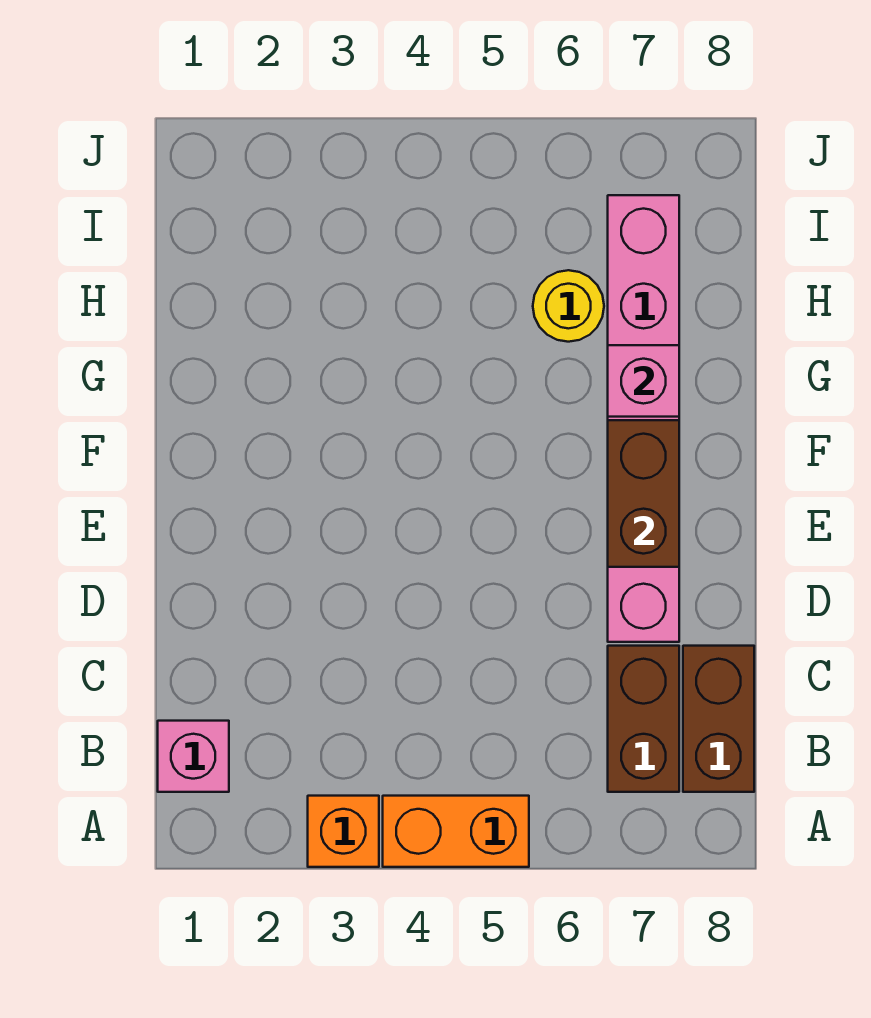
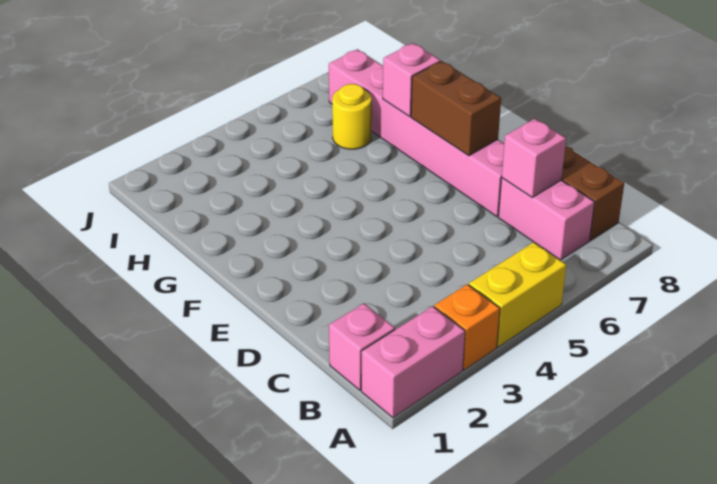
none -> pink 1x2 brick [361,306,465,418]
orange 1x2 brick [383,796,529,867] -> yellow 1x2 brick [469,242,566,347]
brown 1x2 brick [608,646,679,792] -> pink 1x2 brick [498,178,594,260]
none -> pink 1x1 brick [502,119,566,197]

